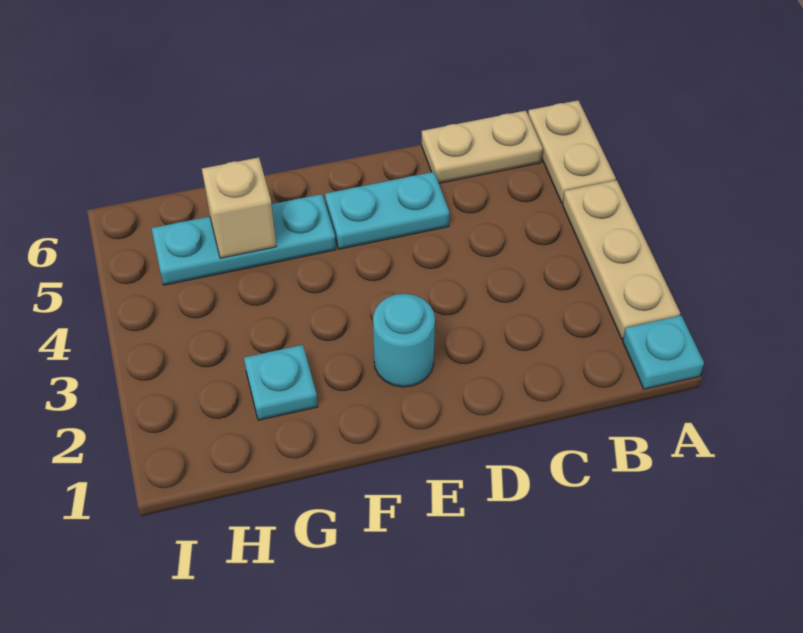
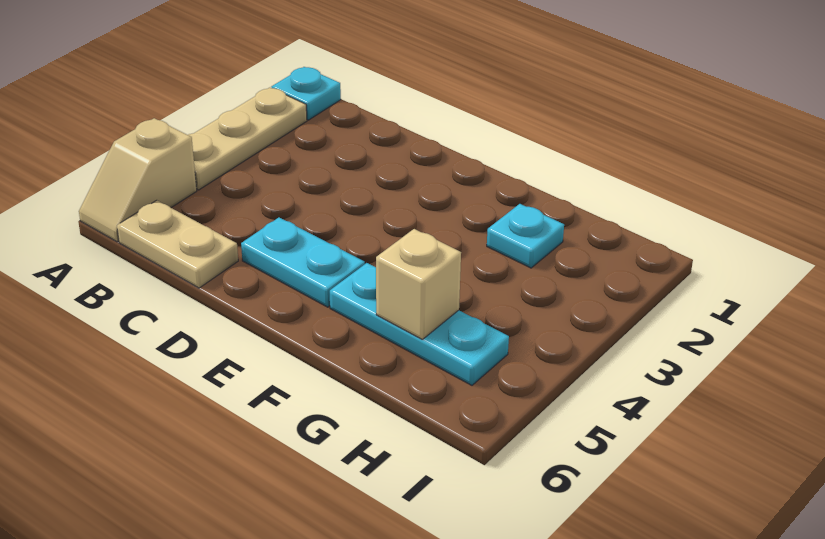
tan 1x2 plate [528,100,616,203] -> tan 1x2 slope [79,118,197,242]
cyan 1x1 round brick [373,294,435,387] -> none

